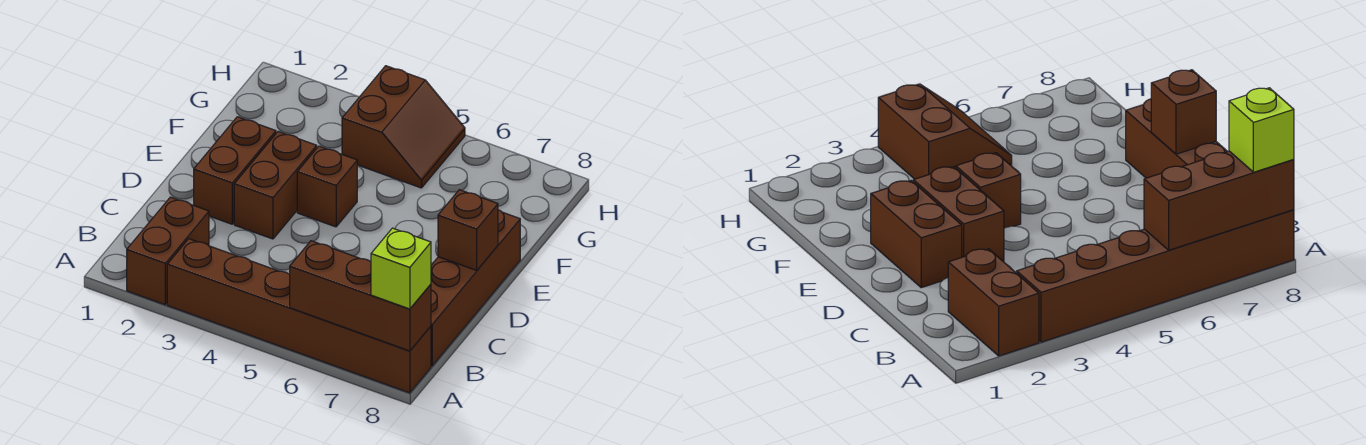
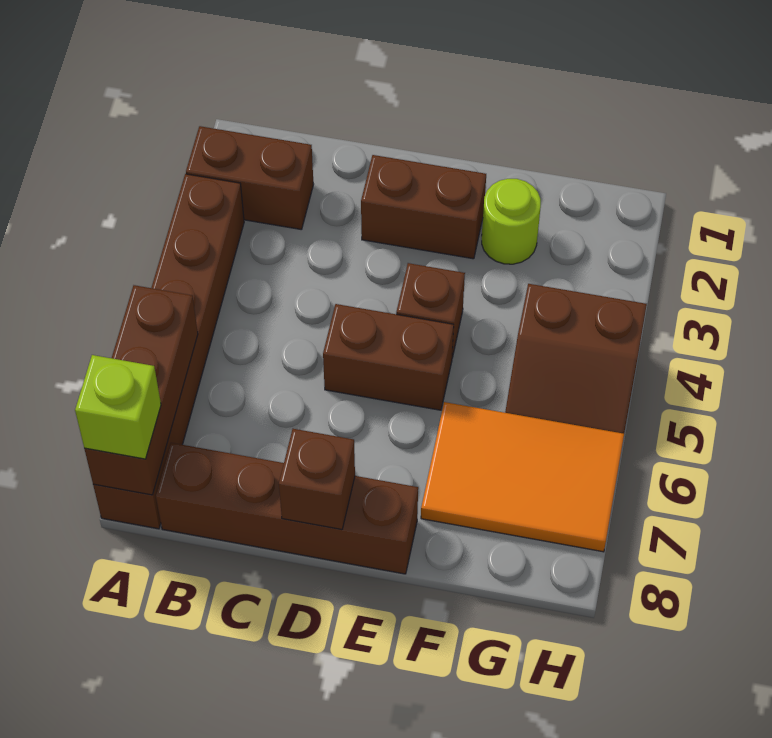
brown 1x2 brick [234,132,317,239] -> brown 1x2 brick moved to [323,304,454,410]
none -> lime 1x1 round brick [482,179,541,264]
none -> orange 2x3 tile [421,402,624,552]

